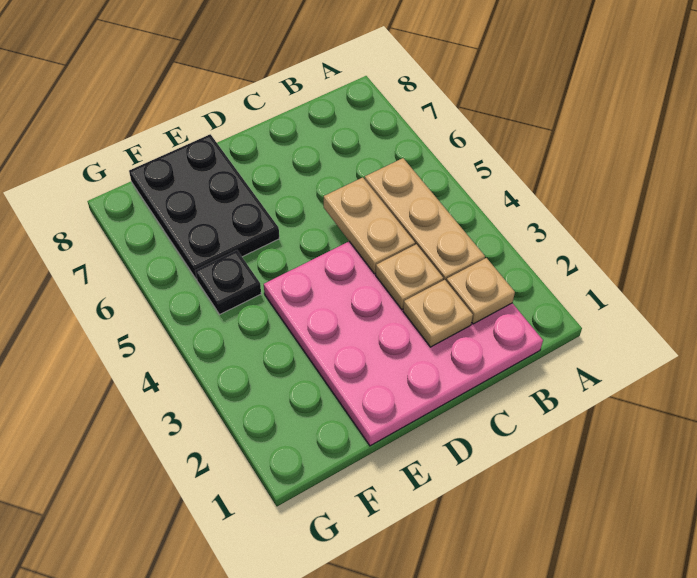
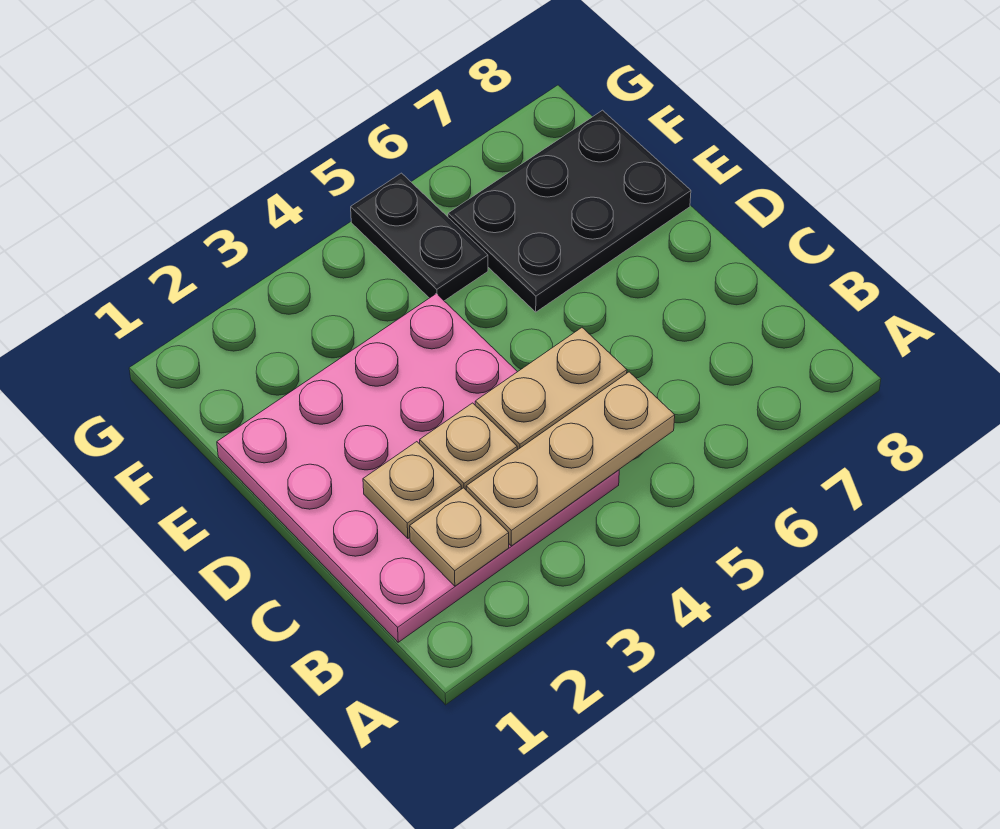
black 1x1 plate [195,250,261,314] -> black 1x2 plate [351,173,488,301]

